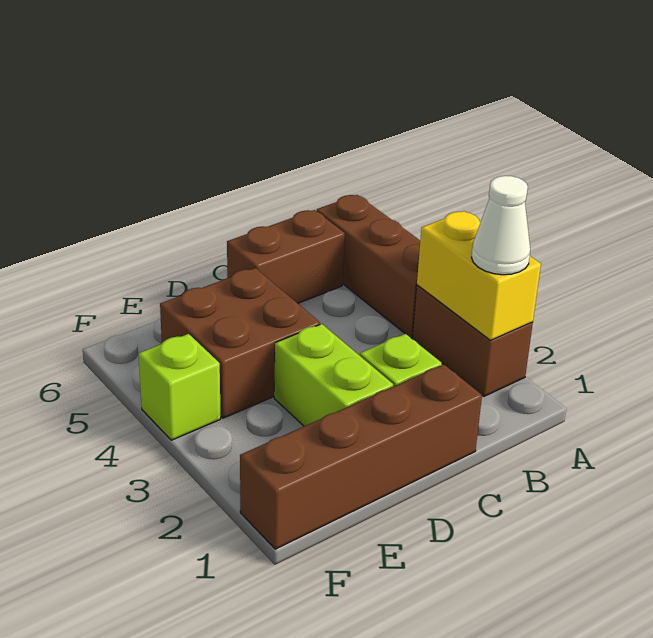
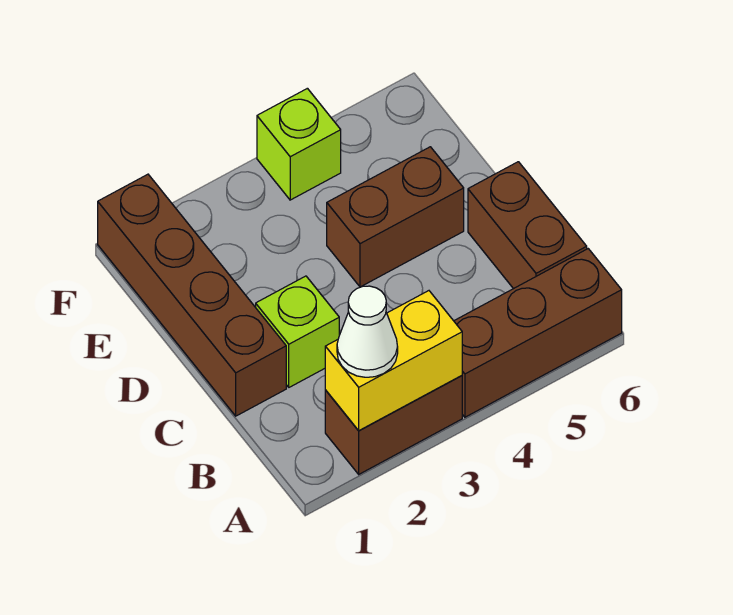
lime 1x2 brick [274,324,393,426] -> none
brown 2x2 brick [160,268,320,418] -> brown 1x2 brick [327,147,464,287]

